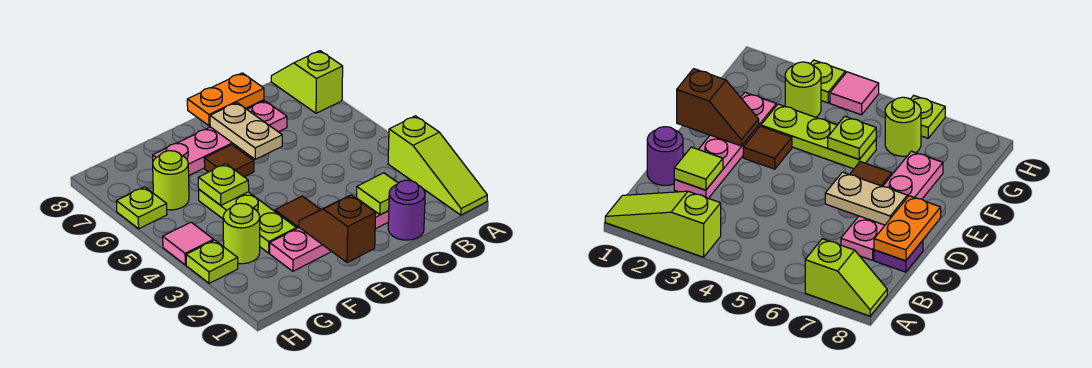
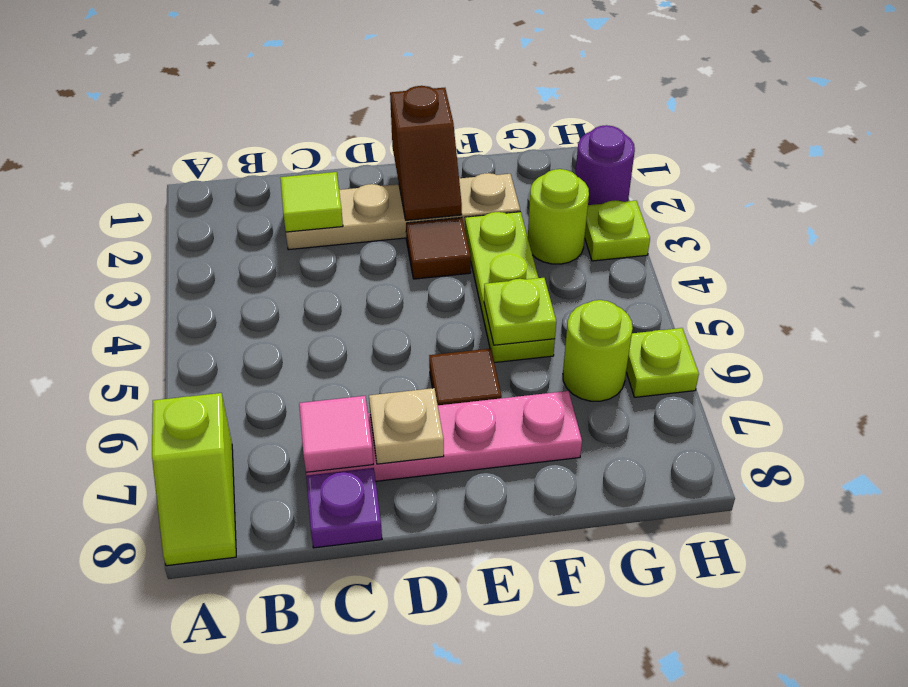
lime 1x3 slope [388,116,487,215] -> none
purple 1x1 round brick [388,180,425,240] -> purple 1x1 round brick moved to [575,125,635,205]
pink 1x4 plate [270,198,389,271] -> tan 1x4 plate [286,173,520,250]
orange 1x2 plate [187,73,264,126] -> none
tan 1x2 plate [210,103,282,159] -> tan 1x1 plate [369,388,444,464]
pink 1x1 tile [163,222,214,265] -> pink 1x1 tile moved to [299,396,373,472]

